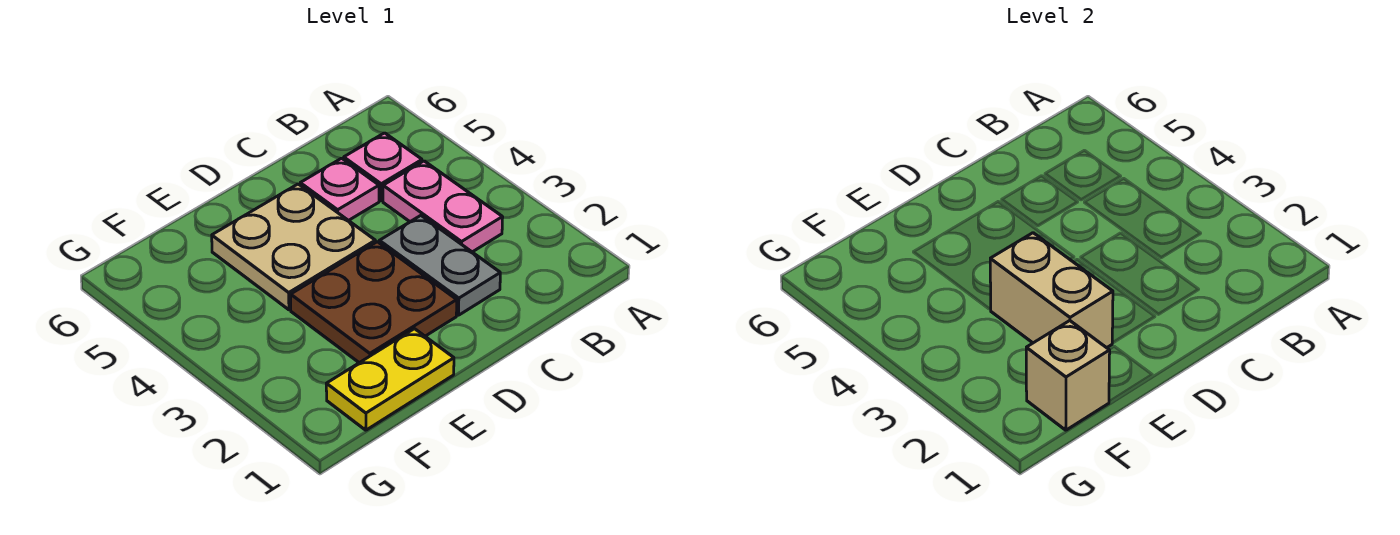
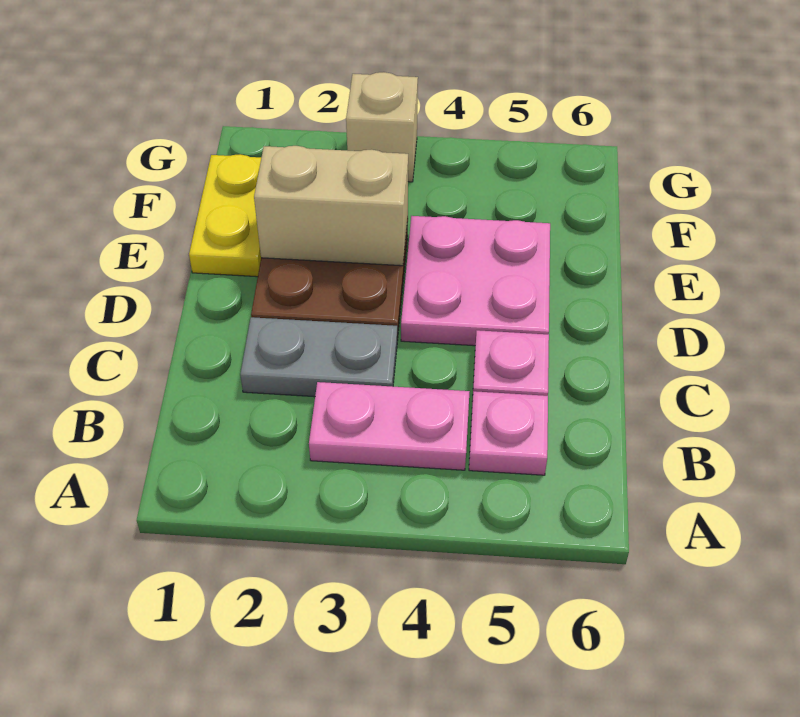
tan 2x2 plate [212,184,375,310] -> pink 2x2 plate [401,216,550,346]
tan 1x1 brick [1026,321,1110,430] -> tan 1x1 brick moved to [346,72,418,182]

